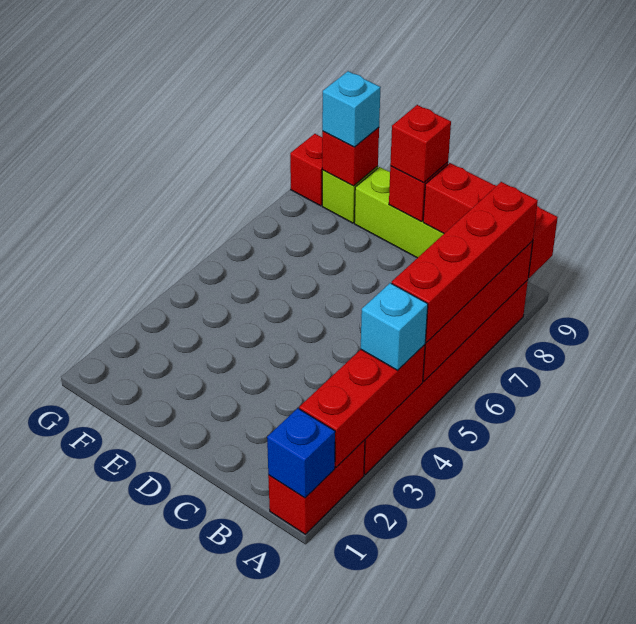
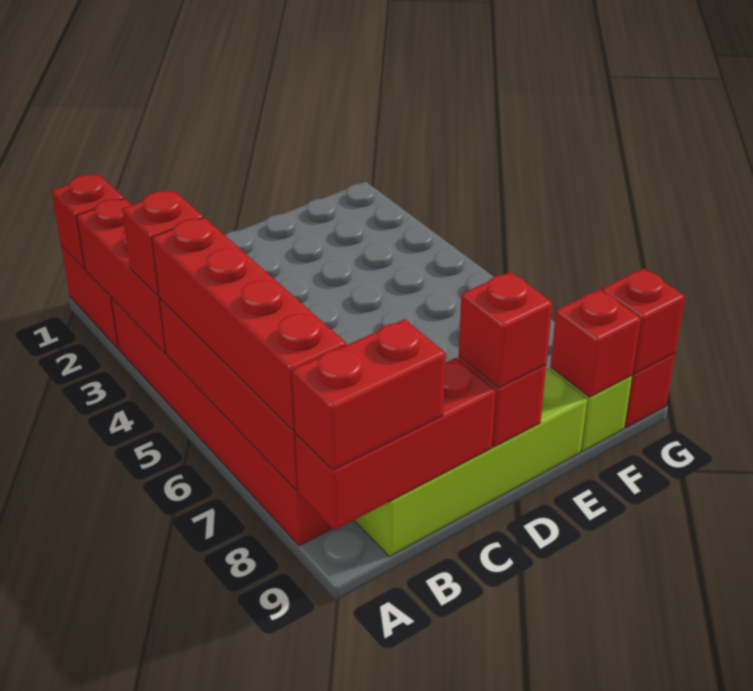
blue 1x1 brick [267,408,335,498] -> red 1x1 brick [52,174,124,269]
cyan 1x1 brick [361,283,428,370] -> red 1x1 brick [122,190,203,296]
none -> red 1x2 brick [292,319,445,470]
cyan 1x1 brick [322,71,381,147] -> none
none -> red 1x1 brick [602,268,685,374]

